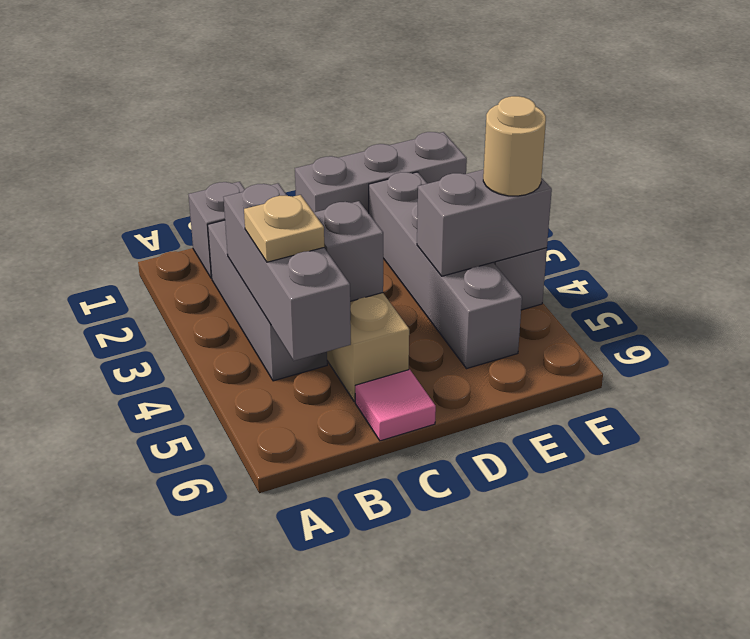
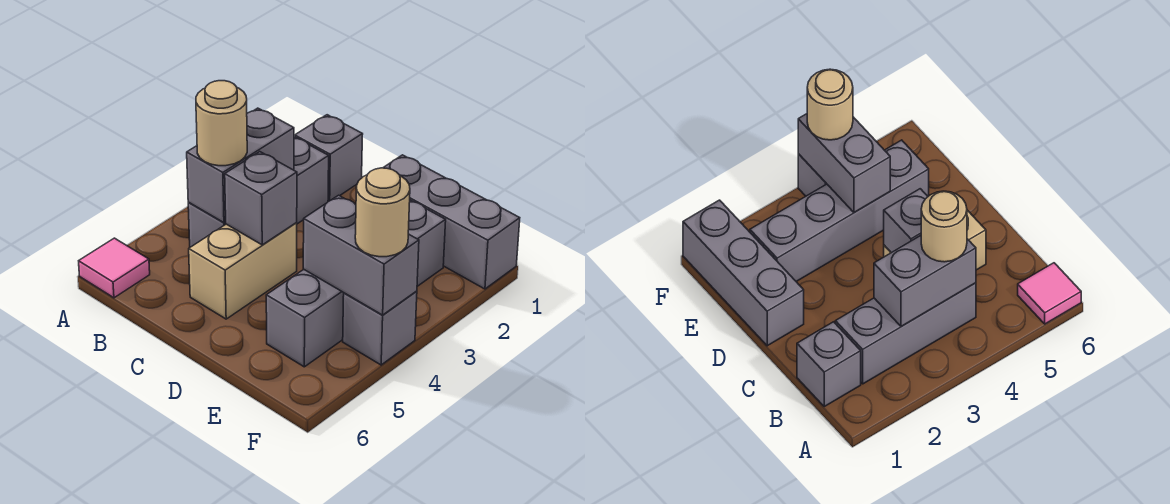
grey 1x3 brick [224,183,351,361] -> grey 1x2 brick [187,108,294,223]
tan 1x1 plate [244,195,324,262] -> tan 1x1 round brick [196,81,247,166]
pink 1x1 tile [355,369,436,441] -> pink 1x1 tile moved to [79,238,150,298]

